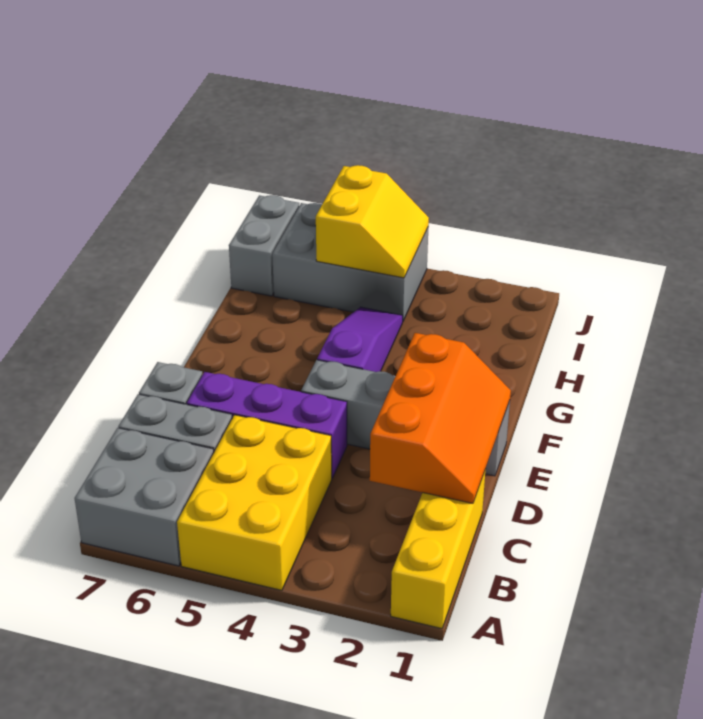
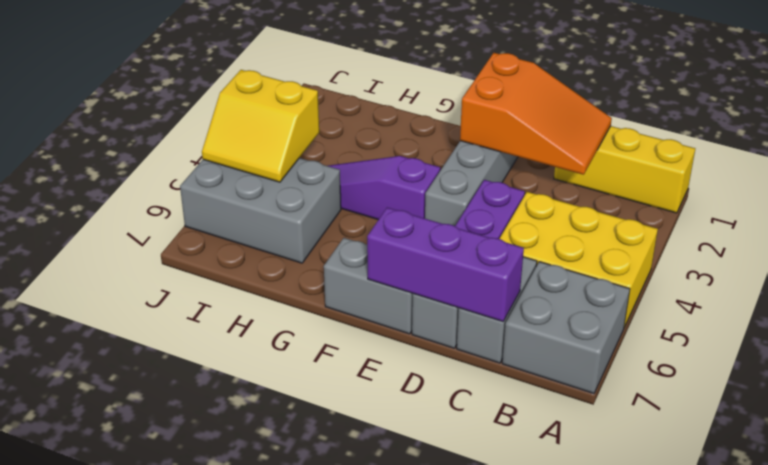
orange 2x3 slope [370,333,511,503] -> orange 2x3 slope turned to [460,53,612,175]
none -> purple 1x3 brick [367,207,524,322]
grey 2x3 brick [272,203,428,321] -> grey 2x3 brick turned to [180,158,341,263]
yellow 2x2 slope [316,165,429,278] -> yellow 2x2 slope turned to [202,70,319,182]
grey 1x2 brick [229,195,299,296] -> grey 1x2 brick moved to [324,238,413,334]

